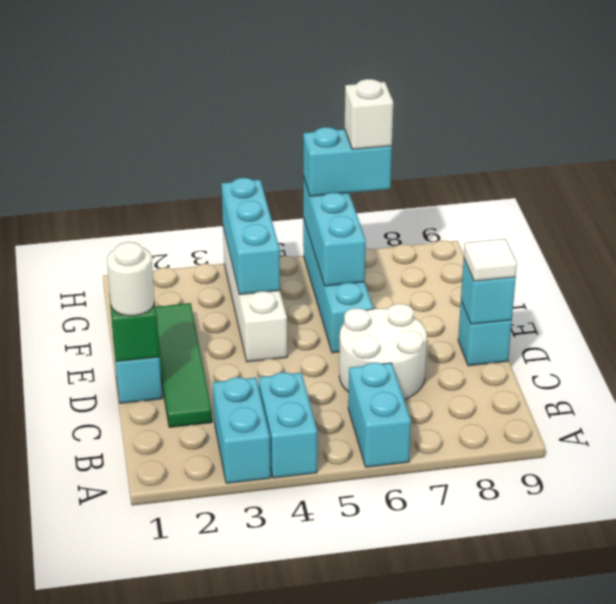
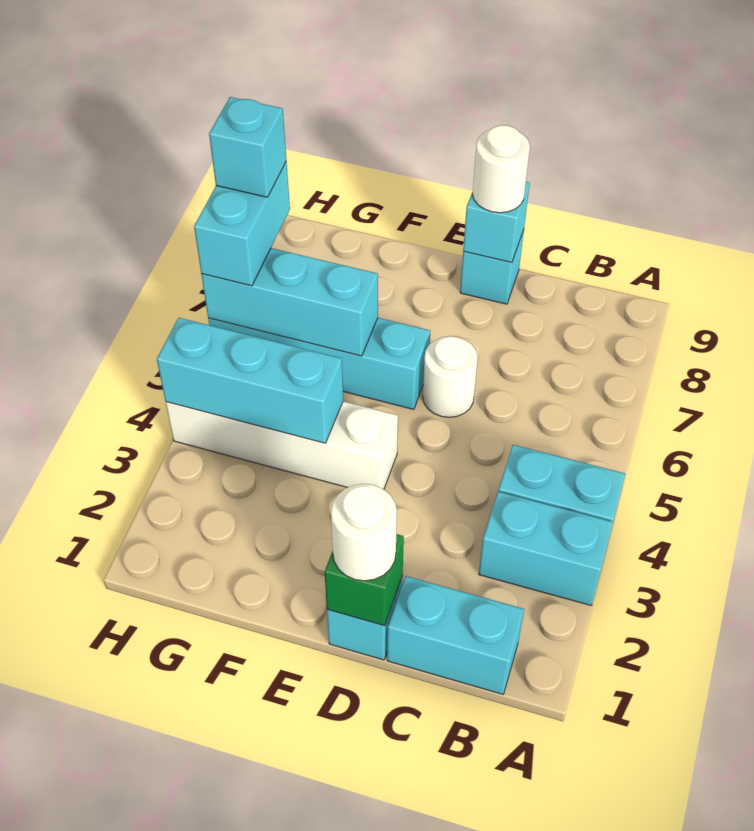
cyan 1x2 brick [348,363,411,467] -> cyan 1x2 brick moved to [387,576,524,694]
green 1x4 tile [156,303,212,427] -> none
white 2x2 round brick [339,304,427,400] -> white 1x1 round brick [423,336,478,417]
white 1x1 tile [464,239,517,281] -> white 1x1 round brick [473,125,530,213]
white 1x1 brick [345,79,393,149] -> cyan 1x1 brick [209,97,286,197]

